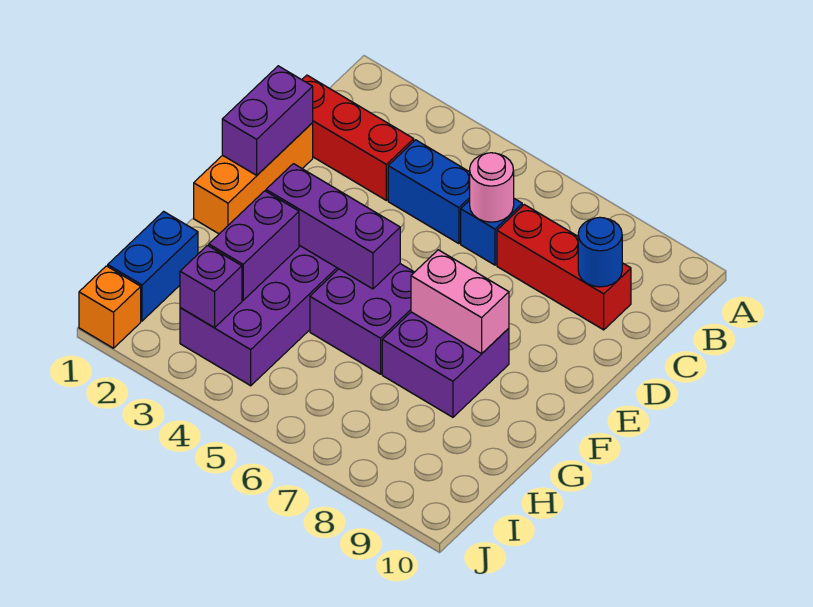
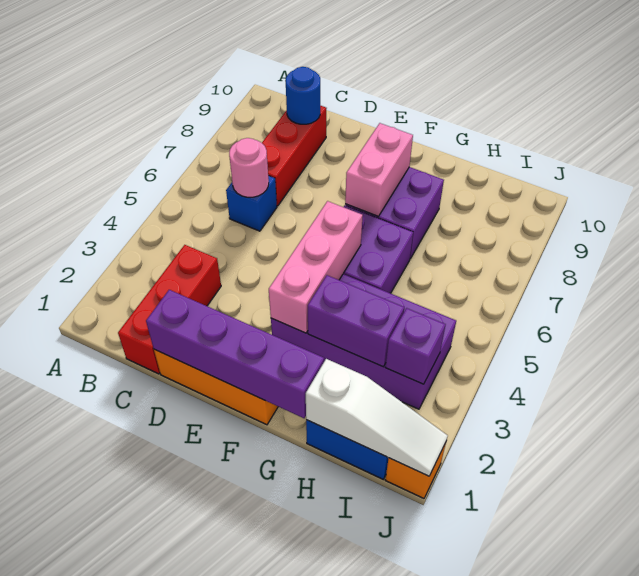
blue 1x2 brick [388,140,470,244] -> none
purple 1x2 brick [222,66,313,175] -> purple 1x4 brick [146,290,324,418]
purple 1x3 brick [266,164,400,289] -> pink 1x3 brick [269,201,363,333]
none -> white 1x3 slope [306,359,448,476]

